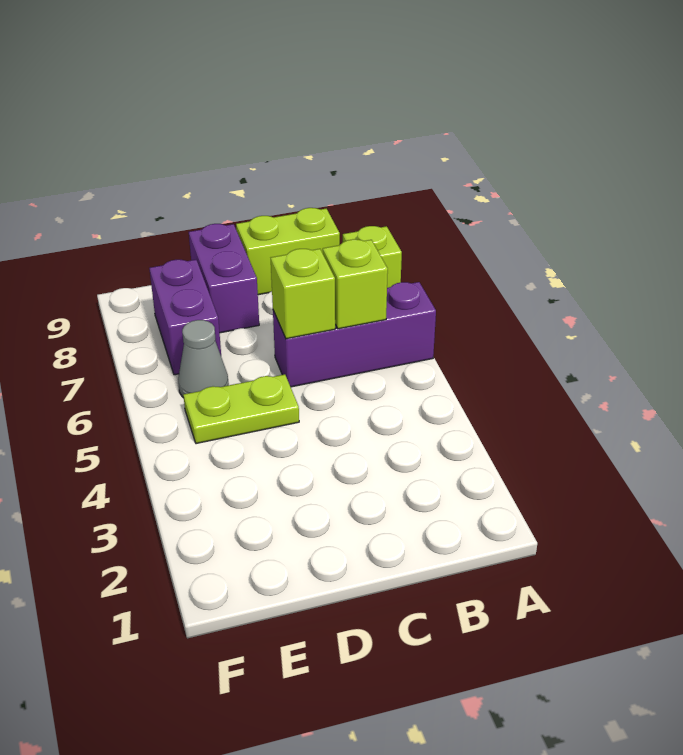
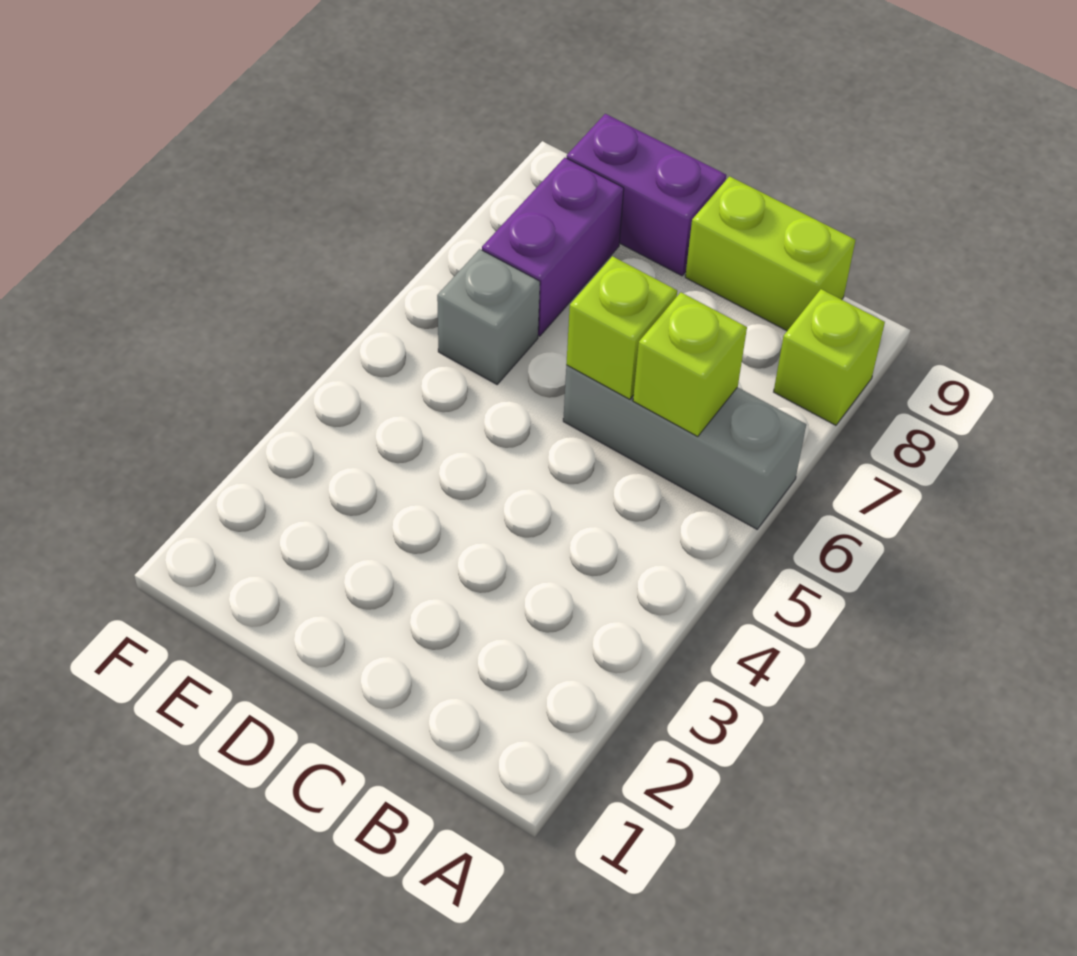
purple 1x3 brick [273,282,436,387] -> grey 1x3 brick [563,365,806,529]
lime 1x2 plate [183,374,299,444] -> none
purple 1x2 brick [189,224,259,333] -> purple 1x2 brick turned to [567,114,726,276]
grey 1x1 cone [178,320,229,398] -> grey 1x1 brick [437,249,540,384]

